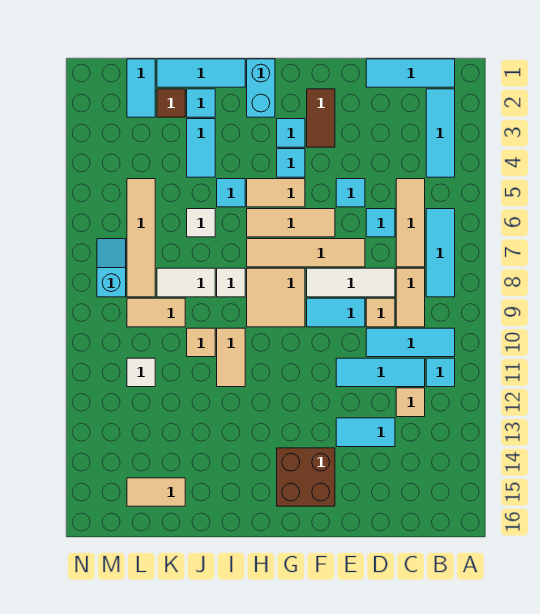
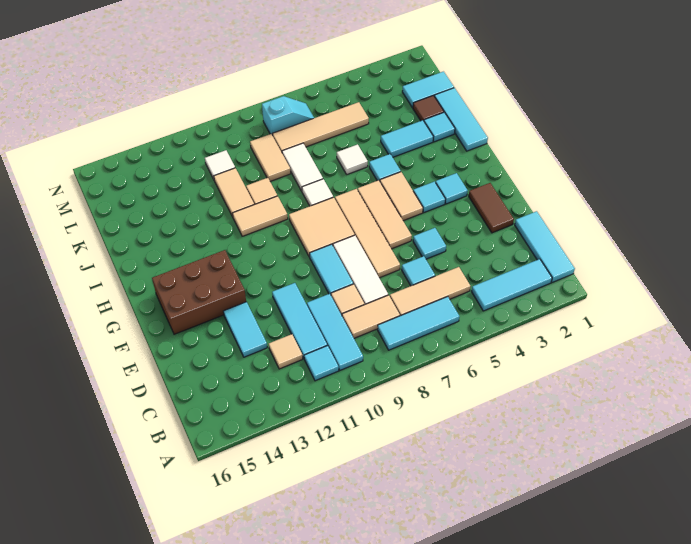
brown 1x2 tile [307,89,335,147] -> brown 1x2 tile turned to [469,183,514,233]
brown 2x2 brick [277,448,335,506] -> brown 2x3 brick [152,250,246,334]
cyan 1x2 brick [247,59,275,117] -> none
tan 1x2 tile [127,478,185,506] -> tan 1x2 tile moved to [214,168,254,217]

